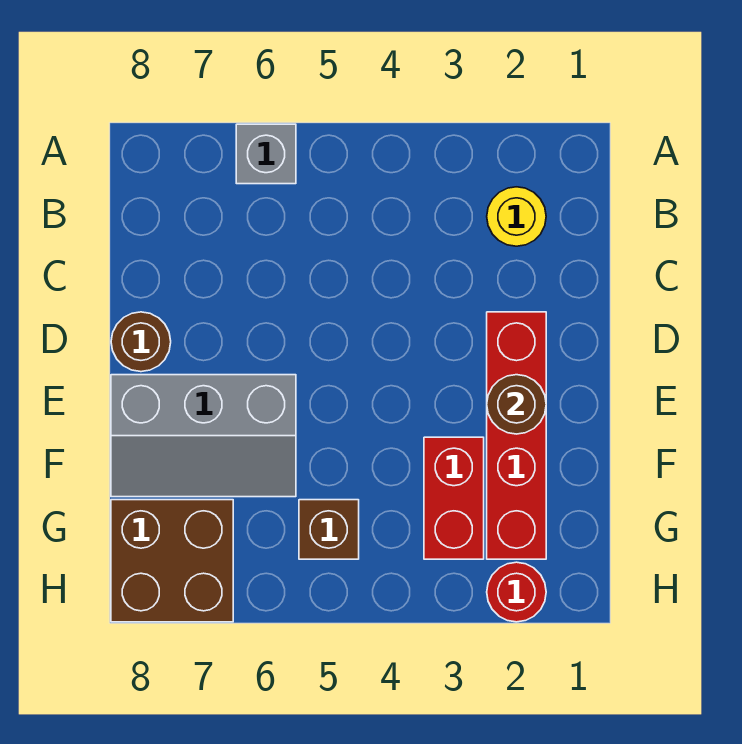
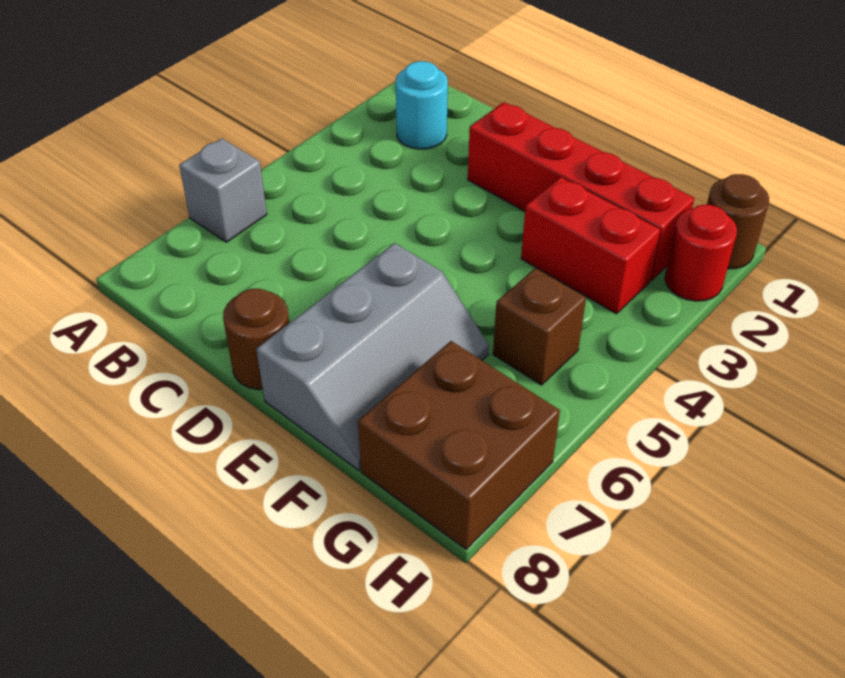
yellow 1x1 round brick [487,187,546,246] -> cyan 1x1 round brick [396,61,448,149]
brown 1x1 round brick [487,375,546,434] -> brown 1x1 round brick moved to [707,174,769,269]

